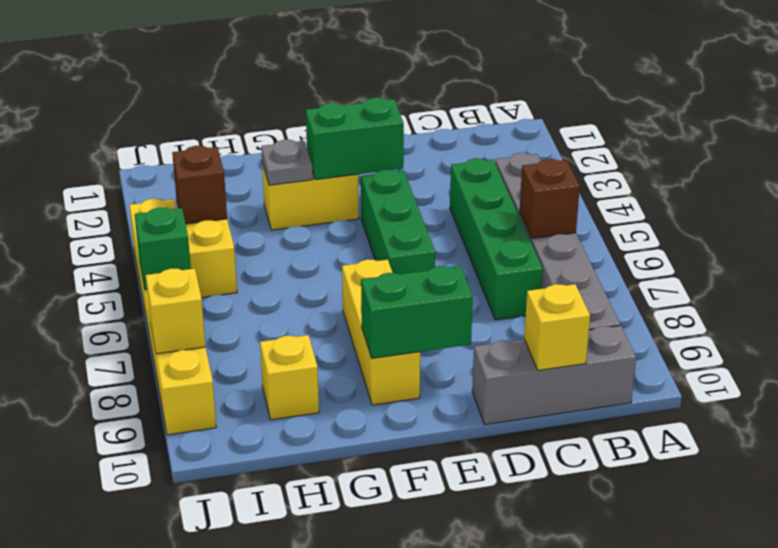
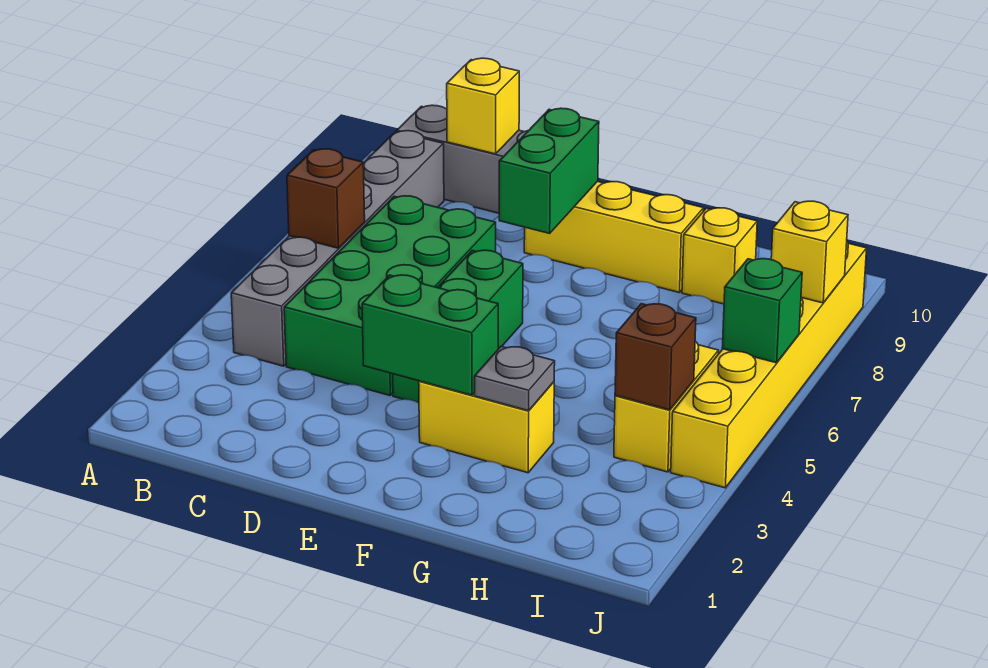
green 1x4 brick [450,158,543,320] -> green 2x4 brick [284,196,496,396]
green 1x2 brick [361,266,473,358] -> green 1x2 brick turned to [499,108,599,233]
yellow 1x3 brick [342,260,420,405] -> yellow 1x3 brick turned to [524,181,704,292]

